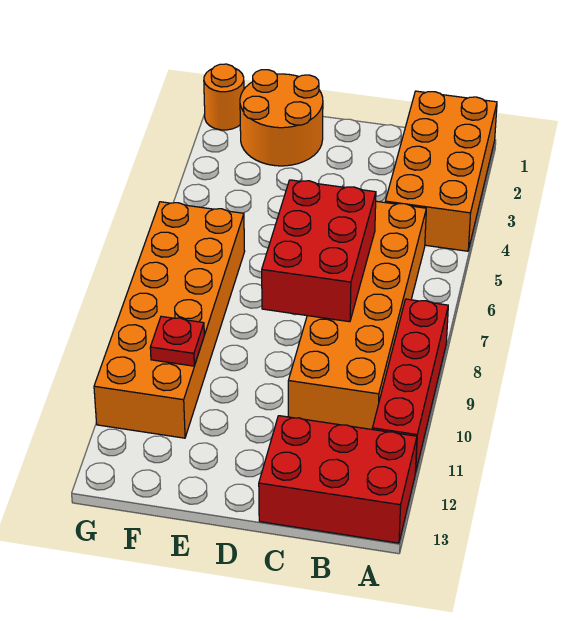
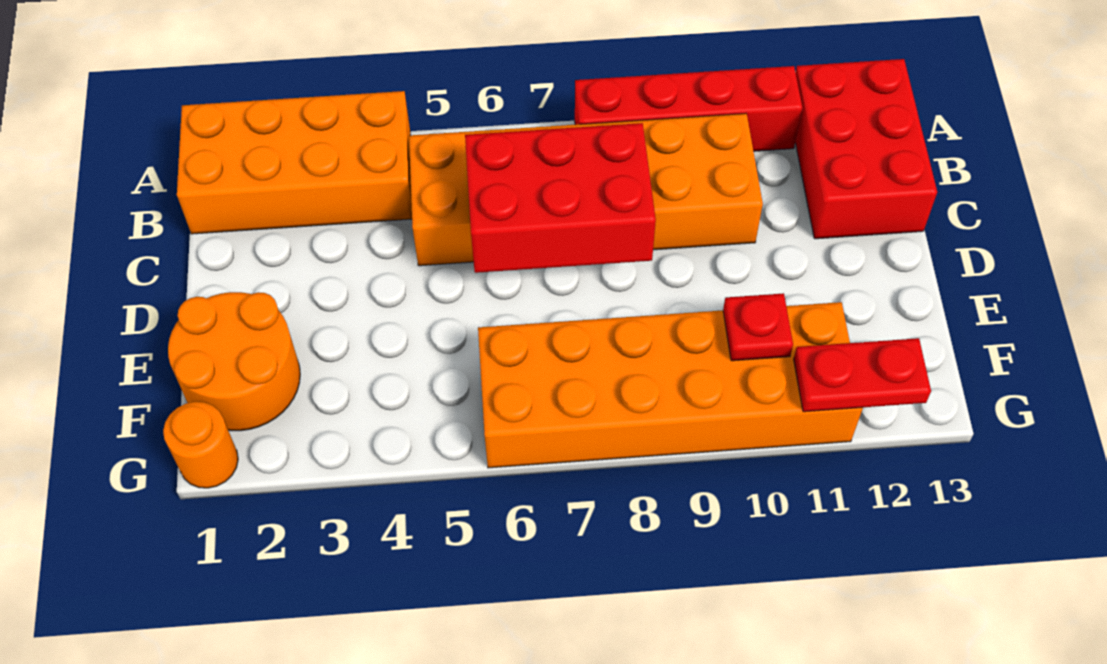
none -> red 1x2 plate [794,338,931,412]

